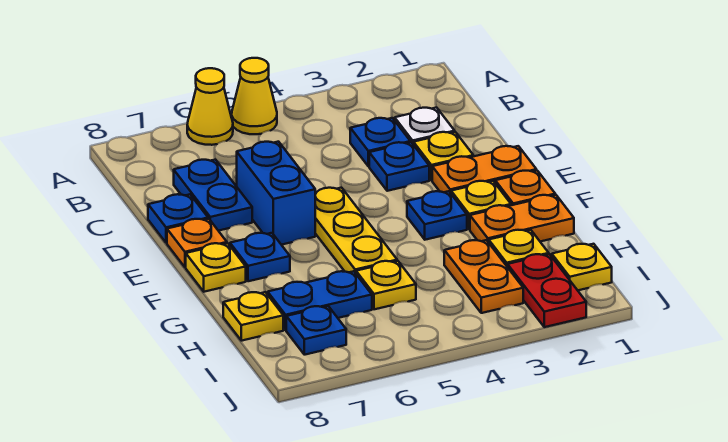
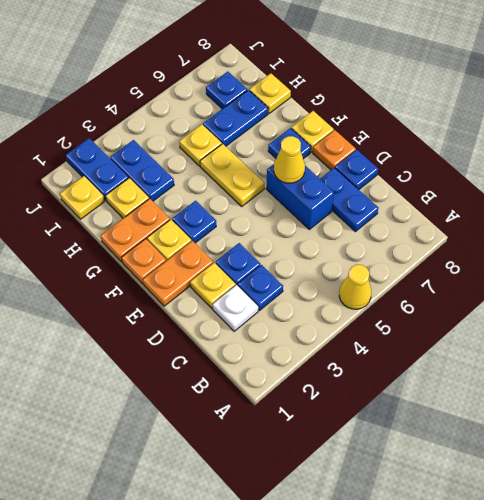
yellow 1x1 cone [187,68,233,145] -> yellow 1x1 cone moved to [274,136,305,183]
yellow 1x3 plate [315,188,397,273] -> yellow 1x2 plate [200,144,264,206]
orange 1x2 plate [444,240,523,313] -> blue 1x2 plate [110,140,174,201]
red 1x2 plate [508,254,586,327] -> blue 1x2 plate [66,138,128,200]

